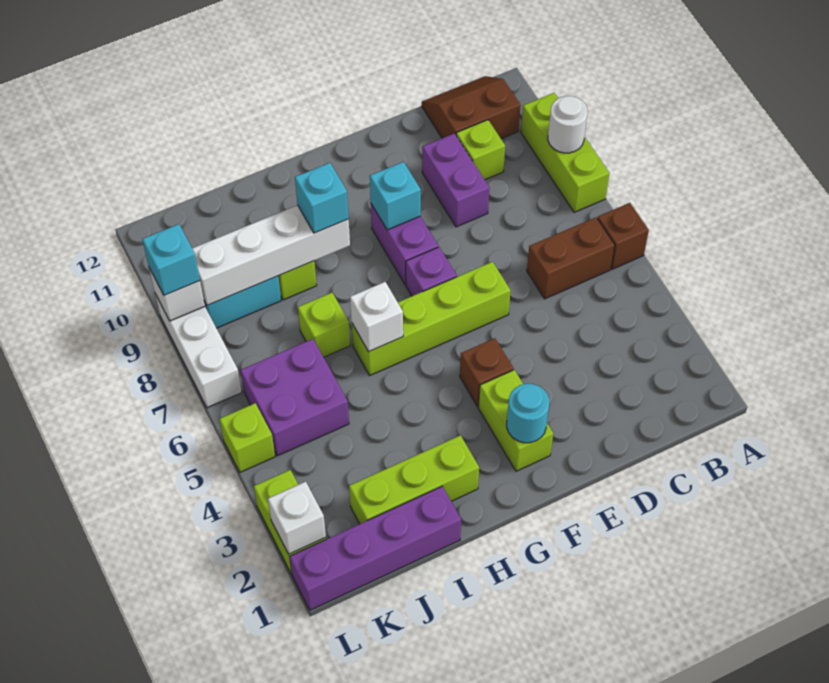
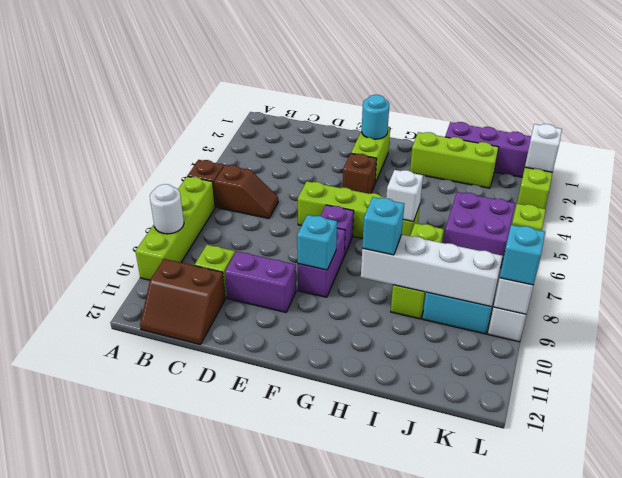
lime 1x3 brick [521,93,610,212] -> lime 1x4 brick [135,176,215,280]
brown 1x2 brick [527,217,615,299] -> brown 1x2 slope [214,165,278,219]
purple 1x2 brick [422,133,489,227] -> purple 1x2 brick turned to [225,251,296,312]

